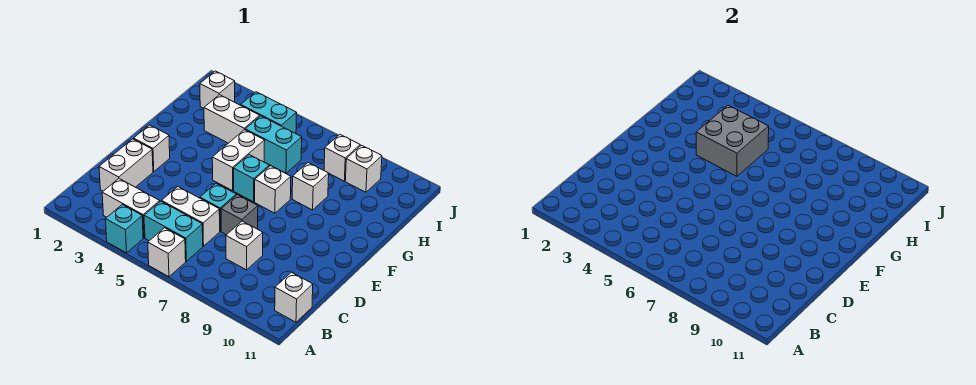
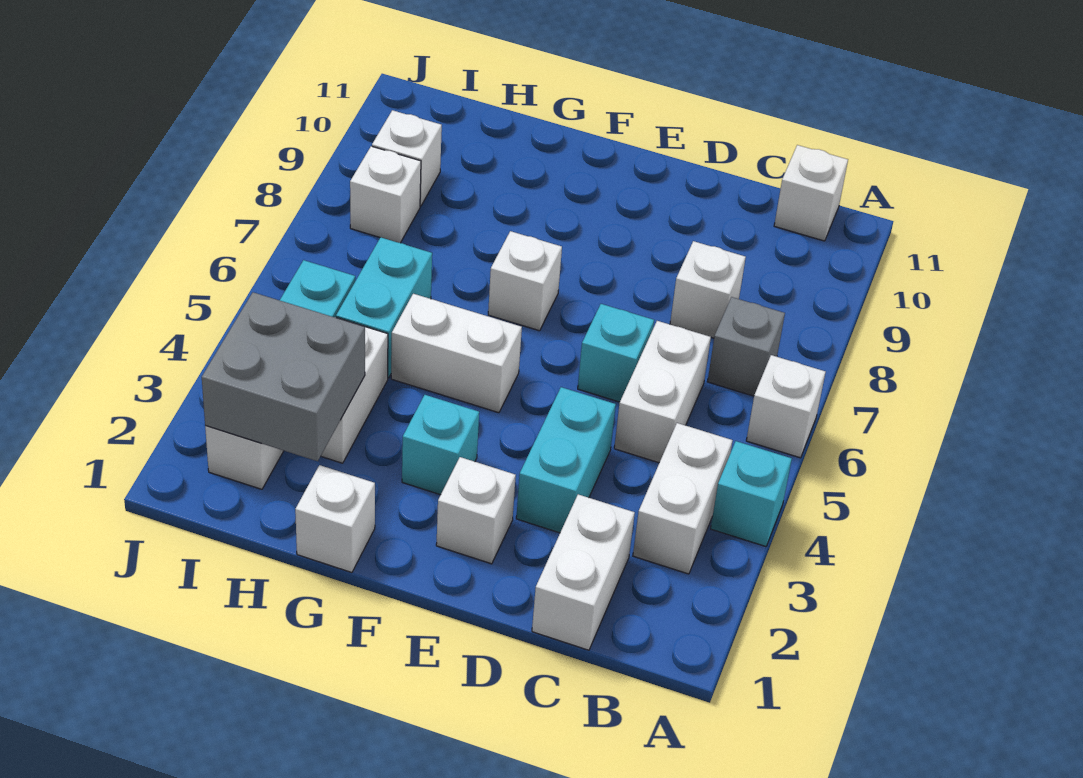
cyan 1x2 brick [144,201,203,261] -> cyan 1x2 brick moved to [516,387,616,533]
white 1x2 brick [99,139,153,191] -> white 1x2 brick turned to [532,494,635,650]
grey 1x1 brick [221,195,258,235] -> grey 1x1 brick moved to [707,297,785,396]
cyan 1x1 brick [234,155,269,202] -> cyan 1x1 brick moved to [402,395,479,495]
grey 2x2 brick [696,105,769,176] -> grey 2x2 brick moved to [202,292,365,461]
white 1x1 brick [292,163,329,210] -> white 1x1 brick moved to [295,465,375,573]

